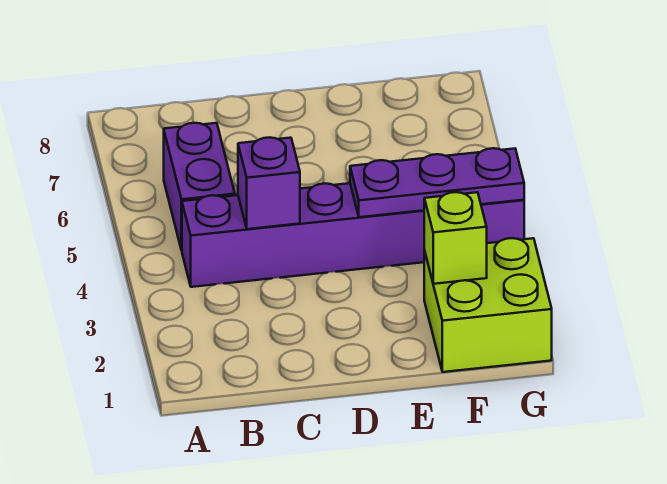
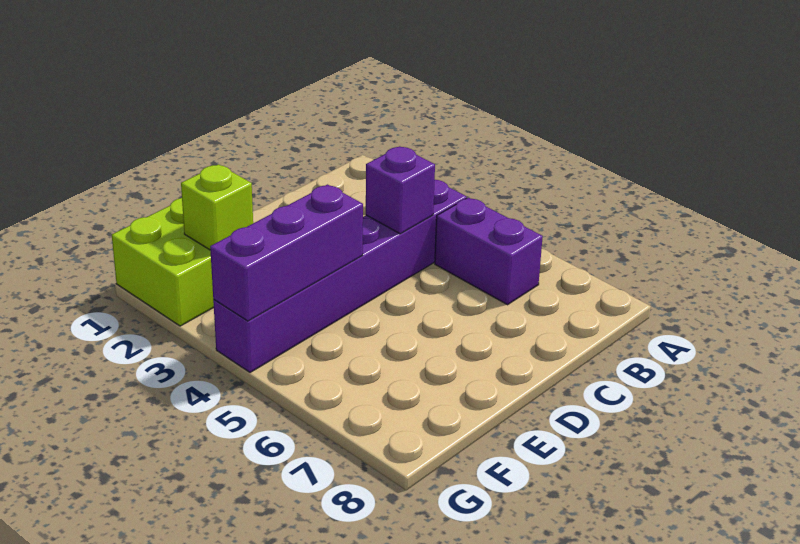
purple 1x3 plate [350,148,524,217] -> purple 1x3 brick [210,184,363,321]

